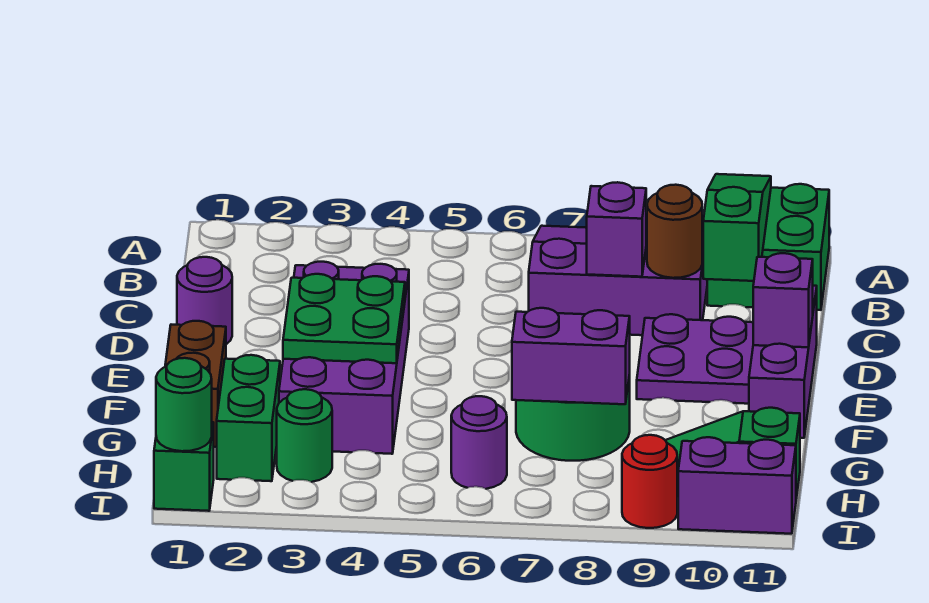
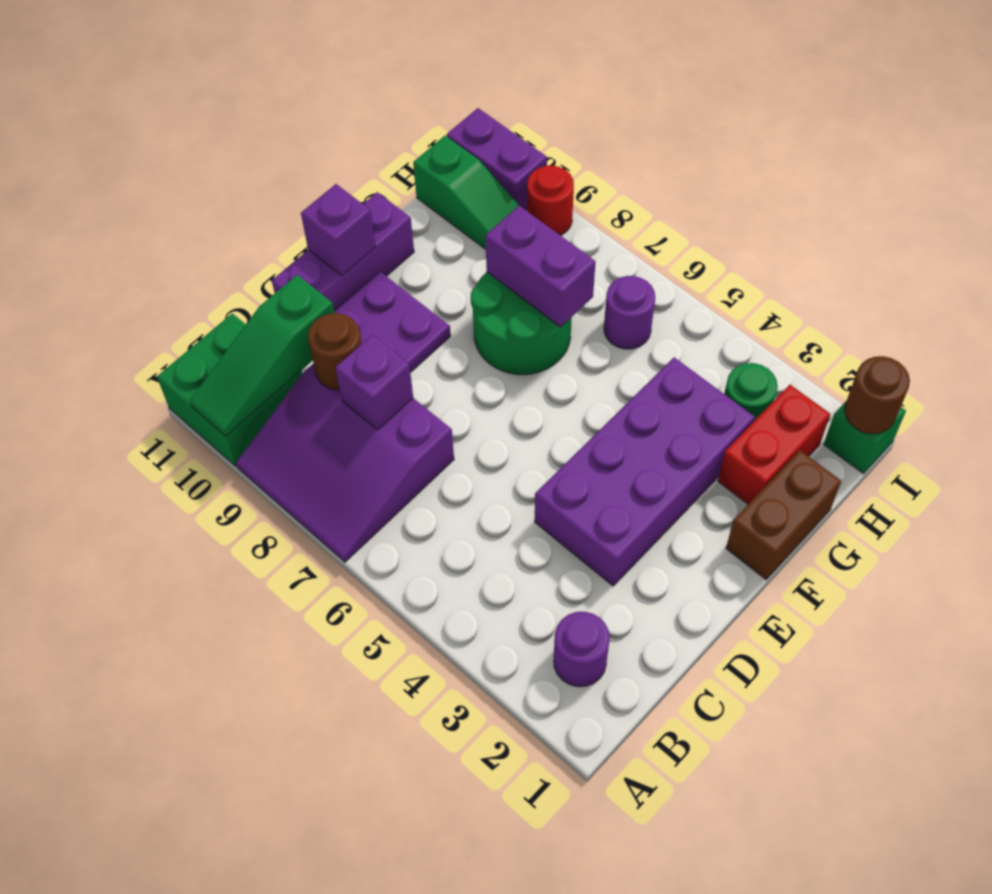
purple 1x1 round brick [177,257,232,344] -> purple 1x1 round brick moved to [554,612,610,687]
green 2x2 plate [283,274,405,363] -> none
green 1x2 brick [217,355,280,481] -> red 1x2 brick [718,385,830,504]
green 1x1 round brick [156,358,212,451] -> brown 1x1 round brick [845,356,910,434]

